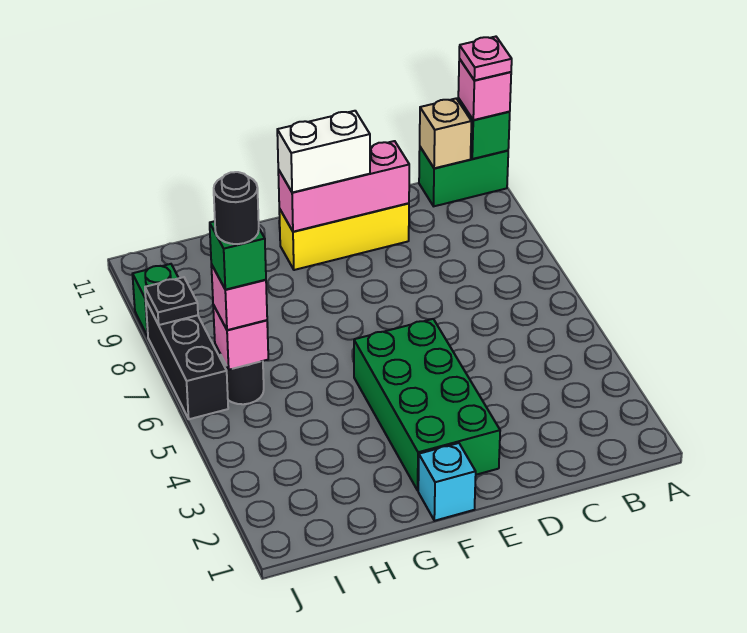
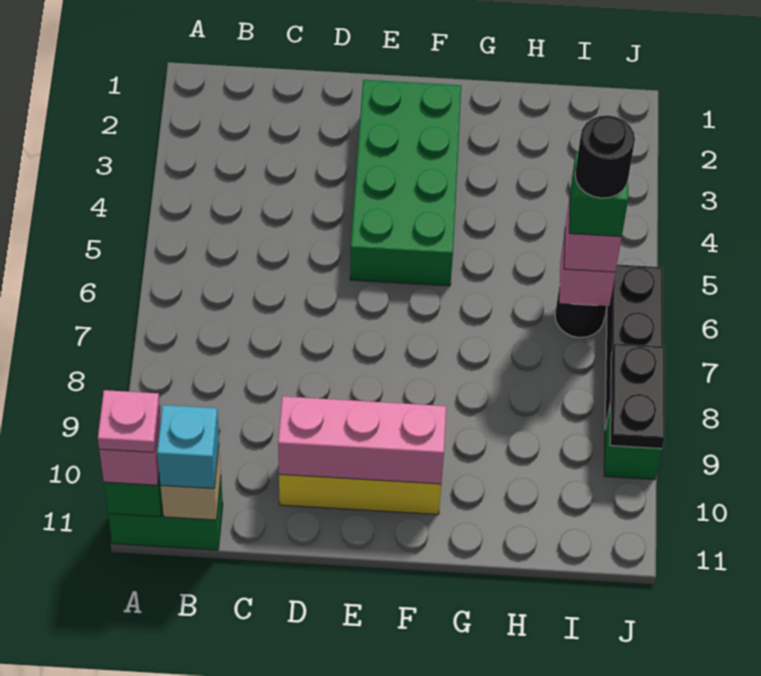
white 1x2 brick [277,111,370,193] -> none
cyan 1x1 brick [418,443,476,521] -> cyan 1x1 brick moved to [157,405,219,489]
black 1x1 plate [145,277,198,325] -> black 1x2 plate [610,343,665,449]

